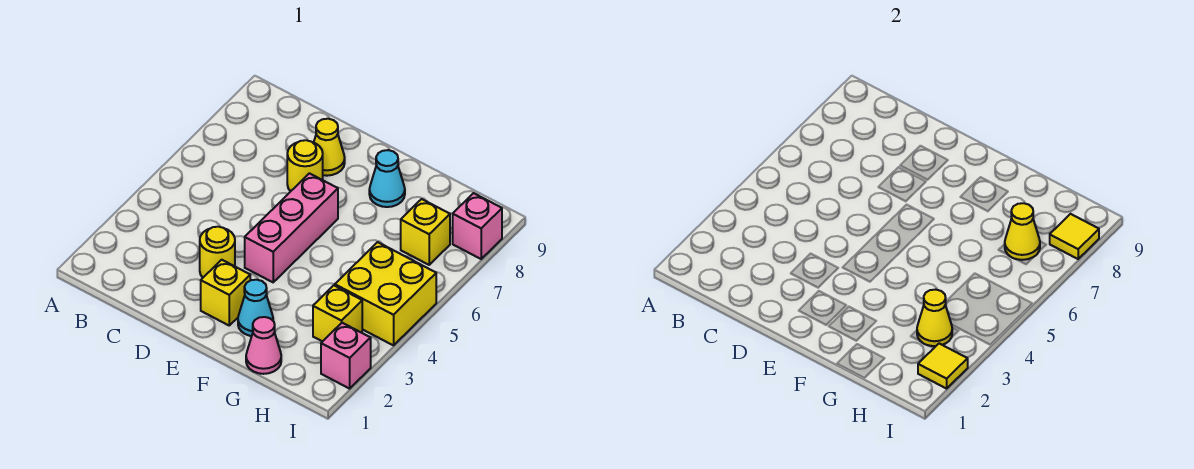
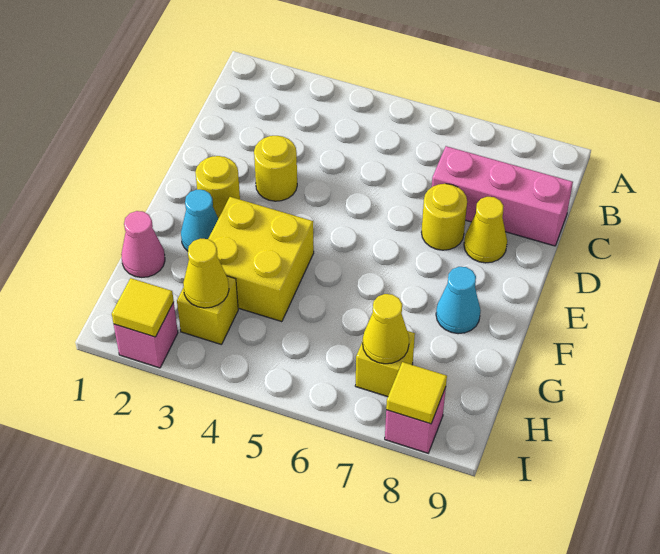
yellow 1x1 brick [201,260,250,325] -> yellow 1x1 round brick [195,156,240,218]
pink 1x3 brick [245,173,338,282] -> pink 1x3 brick moved to [432,146,573,246]
yellow 2x2 brick [335,242,436,345] -> yellow 2x2 brick moved to [208,197,314,322]

